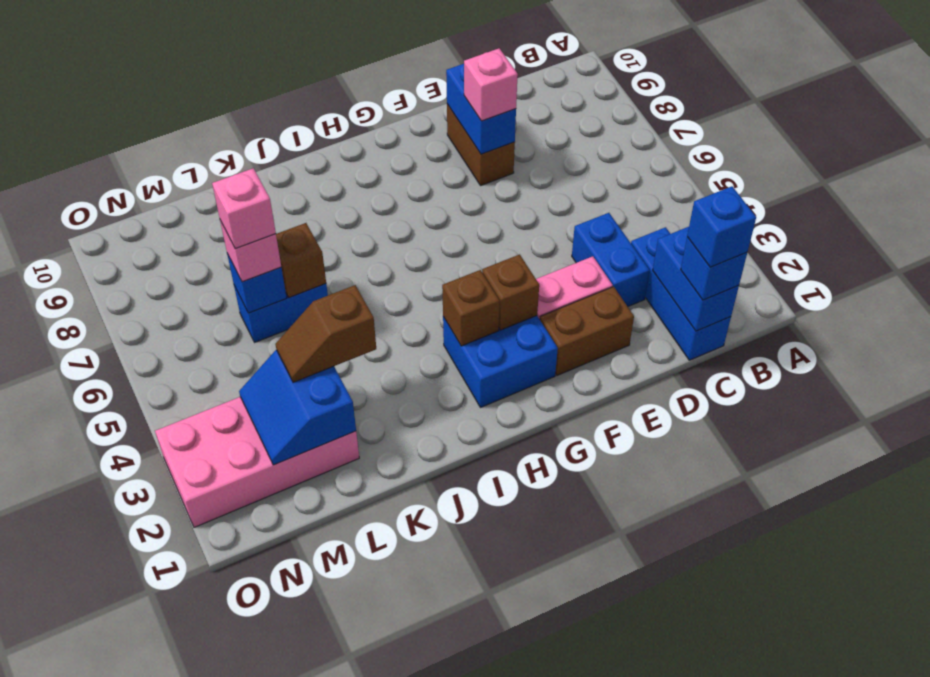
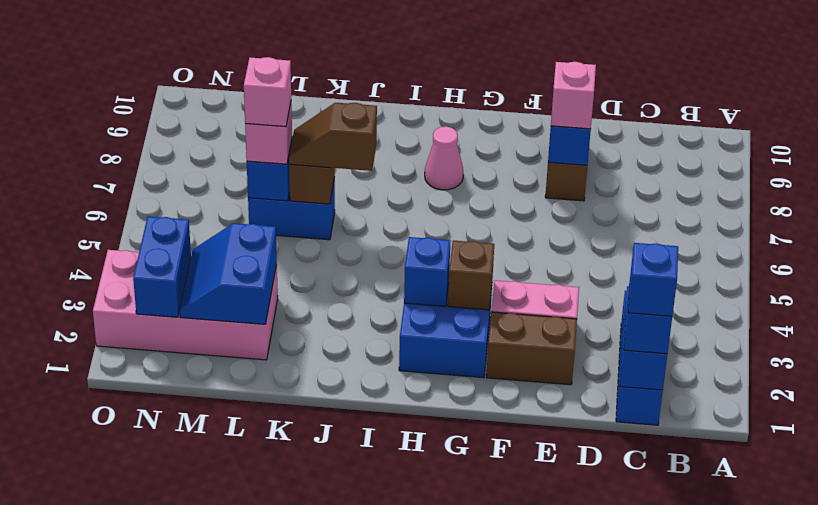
blue 1x2 brick [572,213,650,306] -> blue 1x2 brick moved to [133,216,191,317]
brown 1x1 brick [442,270,500,346] -> blue 1x1 brick [404,237,450,306]
none -> pink 1x1 cone [425,126,463,190]
brown 1x2 slope [276,285,376,382] -> brown 1x2 slope moved to [289,103,377,171]

